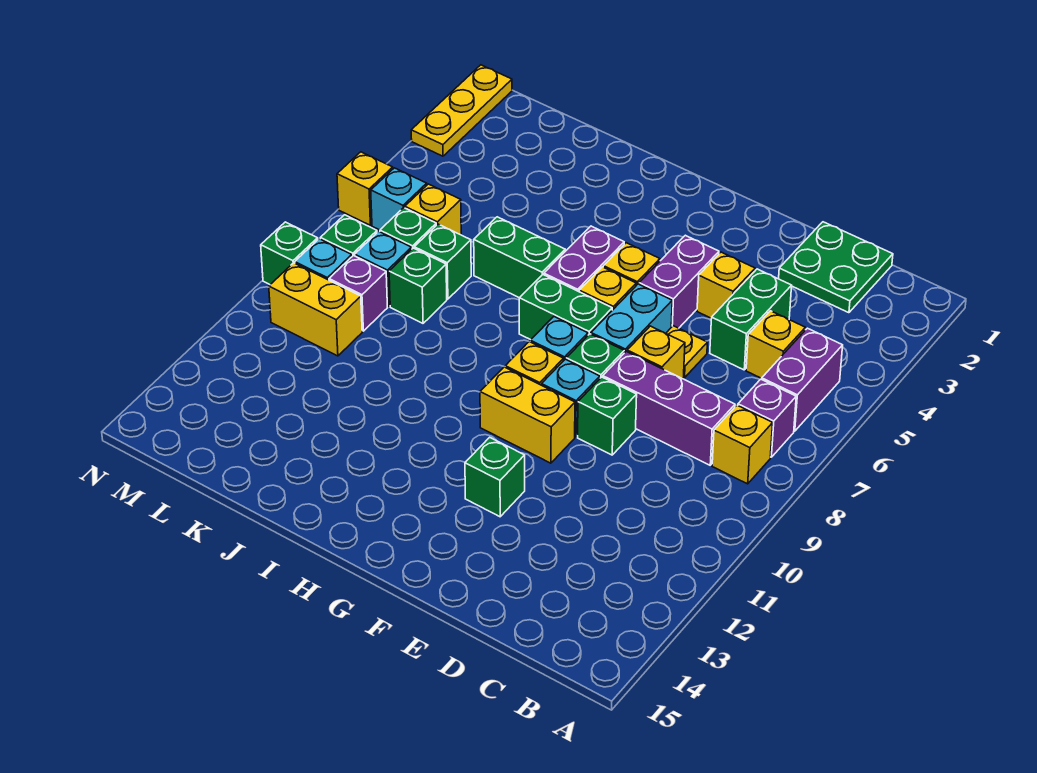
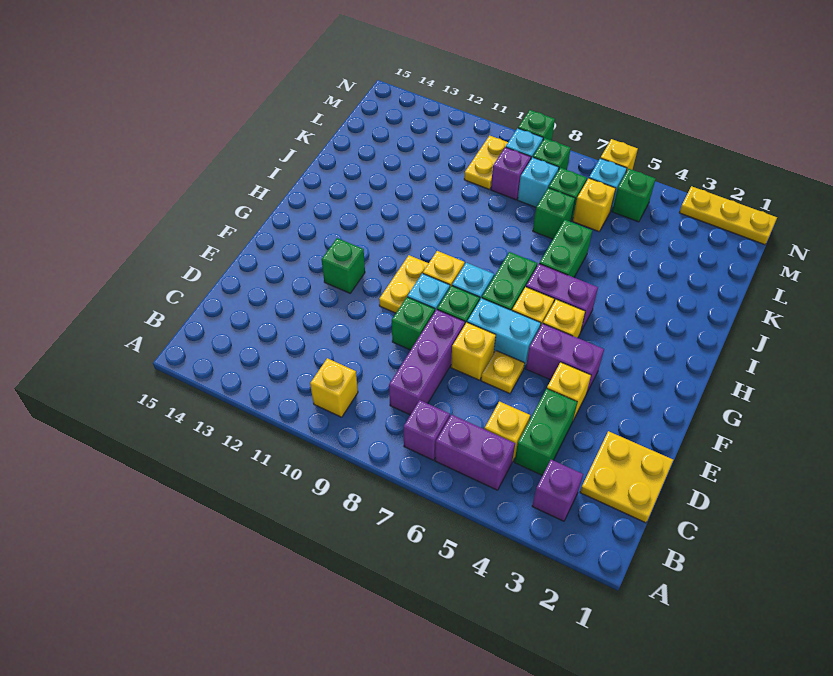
none -> purple 1x1 brick [532,460,583,521]
yellow 1x1 brick [712,405,773,484] -> yellow 1x1 brick moved to [310,358,358,417]
green 2x2 plate [779,222,893,313] -> yellow 2x2 plate [580,431,673,523]
green 1x2 brick [710,269,792,370] -> green 1x2 brick turned to [514,389,578,475]
yellow 1x2 brick [480,367,575,463] -> yellow 1x2 plate [379,255,429,313]
green 1x1 brick [389,248,447,323] -> green 1x1 brick moved to [612,169,655,222]
yellow 1x2 brick [269,263,362,356] -> yellow 1x2 plate [464,136,508,189]

